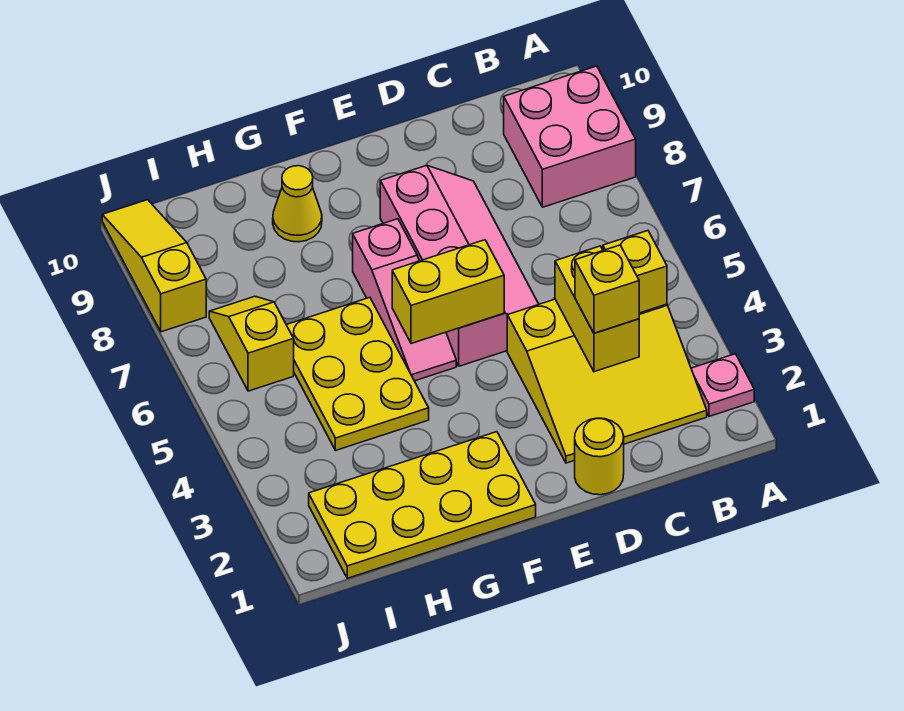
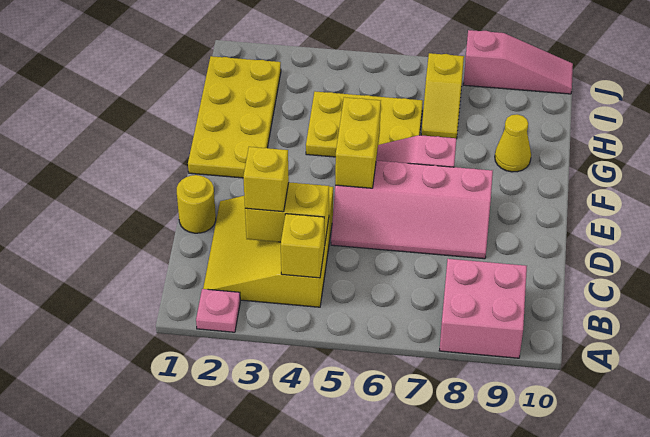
yellow 1x2 slope [209,296,294,391] -> yellow 1x2 slope turned to [421,53,464,139]
yellow 1x3 slope [102,200,206,332] -> pink 1x3 slope [463,30,573,94]

